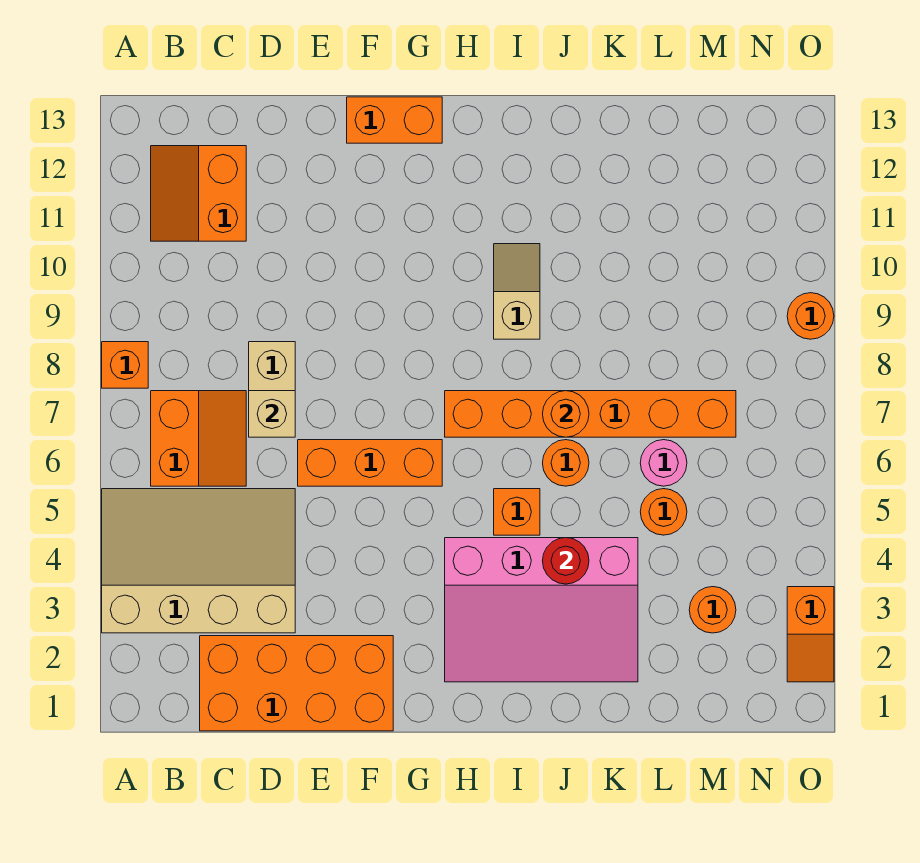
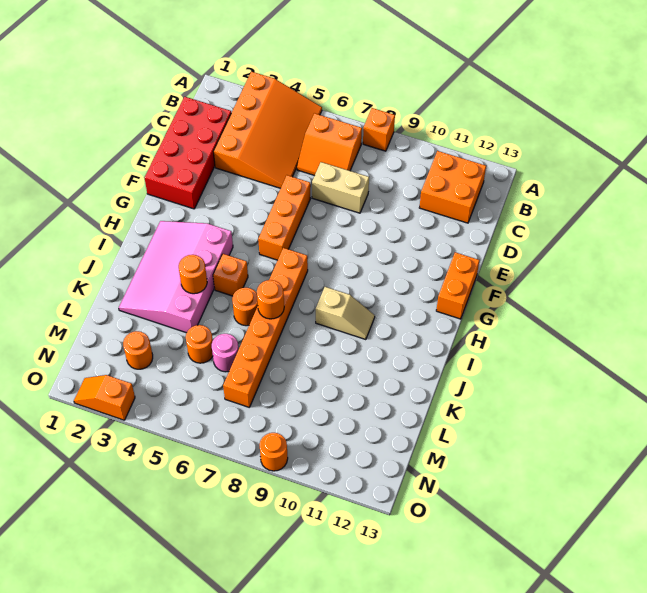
tan 3x4 slope [102,489,295,633] -> orange 3x4 slope [213,72,322,188]
orange 2x2 slope [151,146,246,241] -> orange 2x2 brick [419,151,486,223]
orange 2x4 brick [200,636,393,731] -> red 2x4 brick [145,97,231,209]
tan 1x1 brick [249,391,295,437] -> none
red 1x1 round brick [543,538,589,584] -> orange 1x1 round brick [179,255,207,294]

